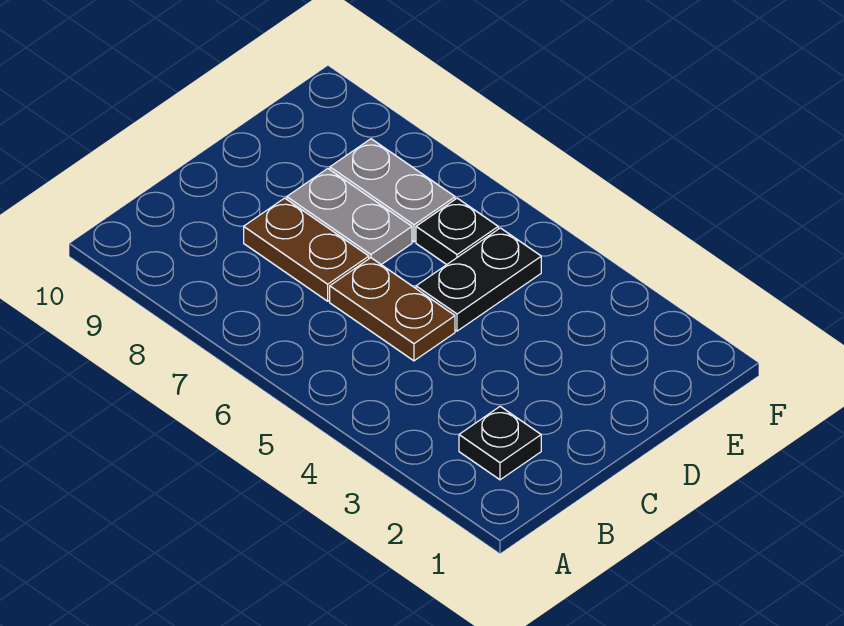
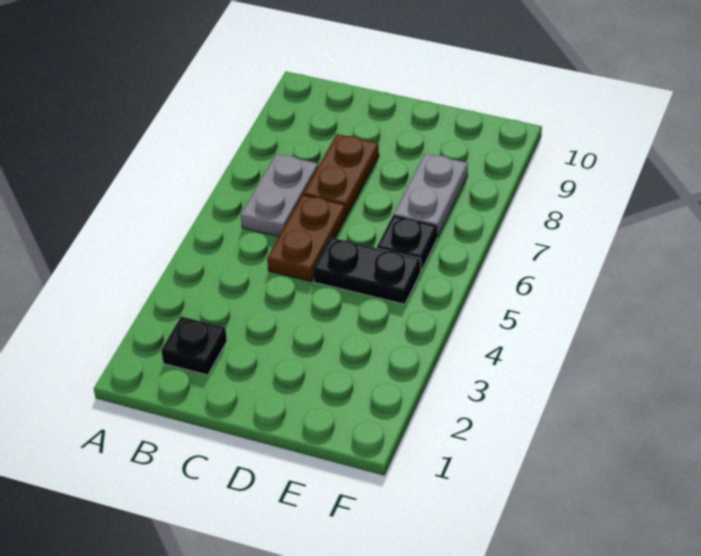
grey 1x2 plate [287,169,412,265] -> grey 1x2 plate moved to [241,154,318,237]

